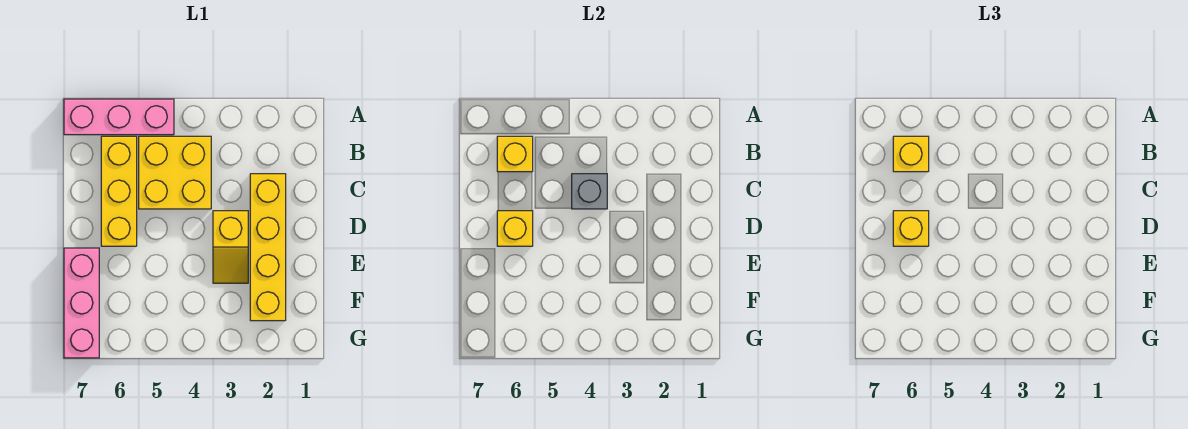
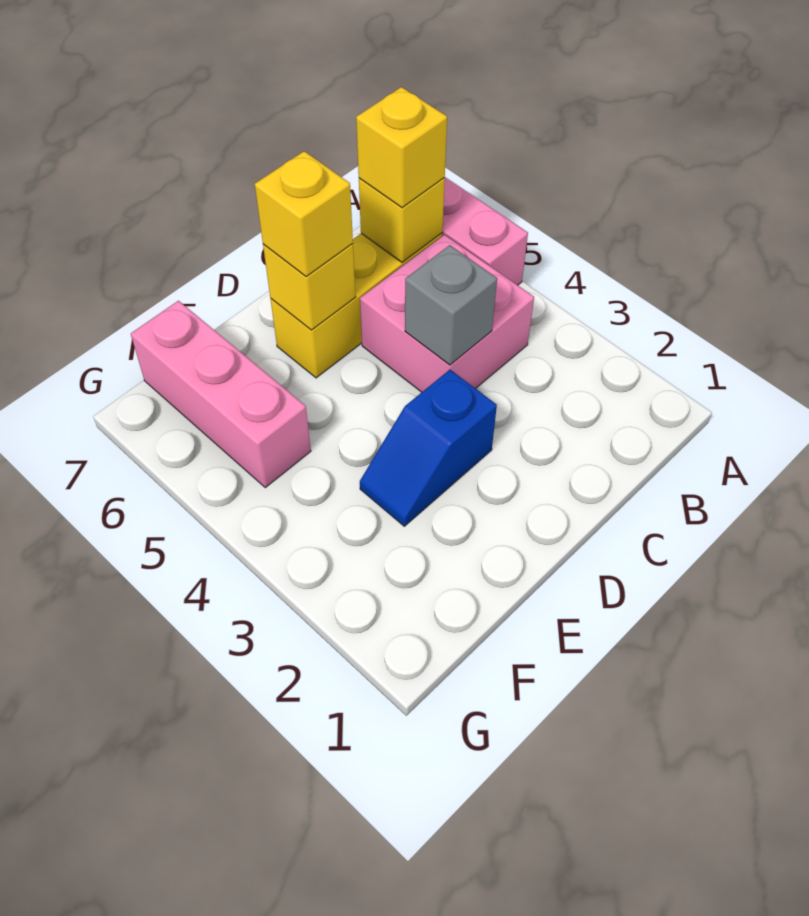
yellow 2x2 brick [139,136,211,209] -> pink 2x2 brick [360,235,534,392]
yellow 1x4 brick [250,174,286,321] -> none
yellow 1x2 slope [213,211,248,283] -> blue 1x2 slope [360,370,497,526]
pink 1x3 brick [64,248,99,358] -> pink 1x3 brick turned to [131,301,311,488]

